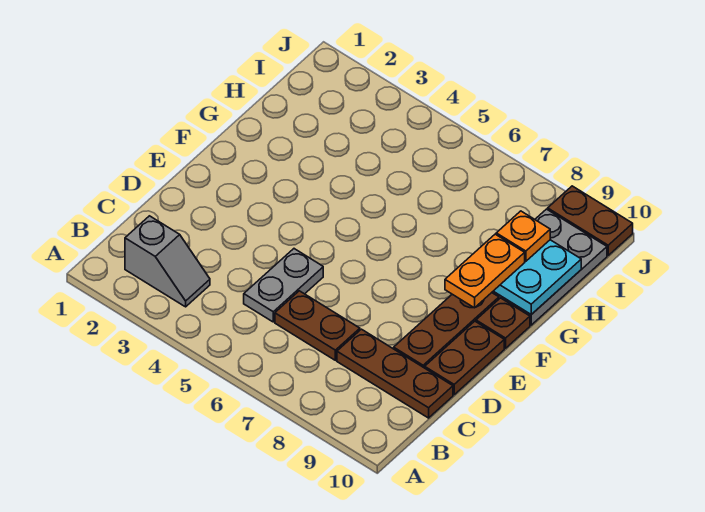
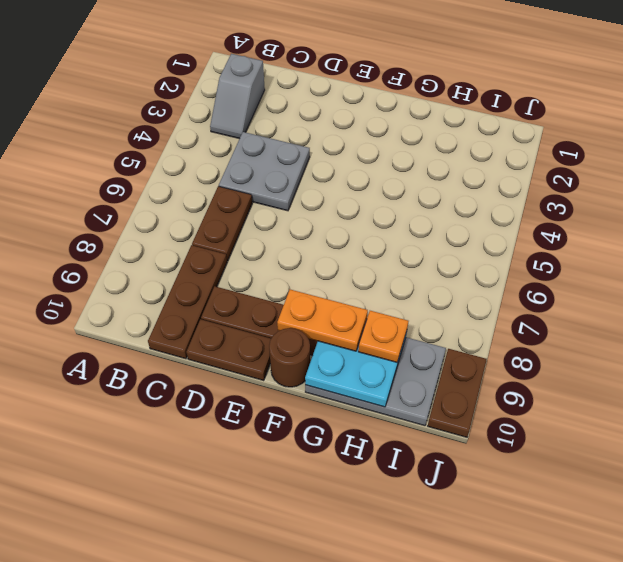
grey 1x2 plate [244,249,323,322] -> grey 2x2 plate [219,132,310,211]
brown 1x1 plate [476,298,530,348] -> brown 1x1 round brick [269,328,310,387]

